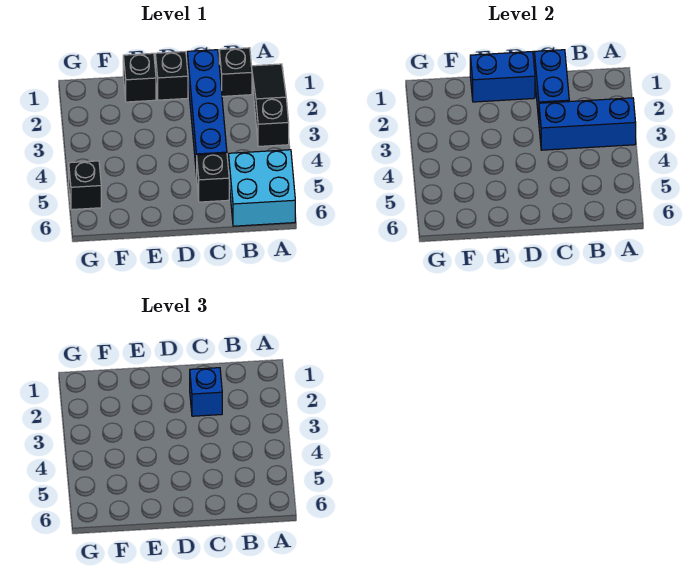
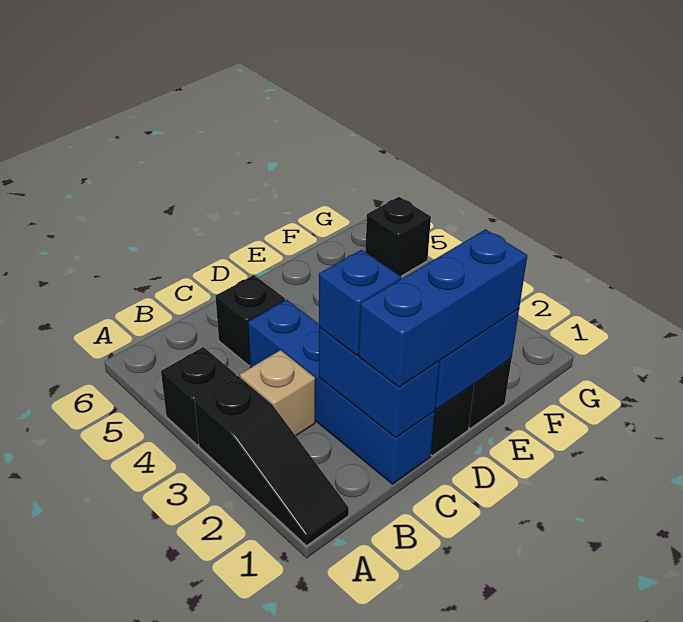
blue 1x3 brick [539,98,636,150] -> blue 1x3 brick moved to [359,229,527,387]
cyan 2x2 brick [229,150,295,226] -> none
black 1x1 brick [219,48,252,96] -> black 1x1 brick moved to [161,347,236,445]
none -> tan 1x1 brick [240,350,315,436]

